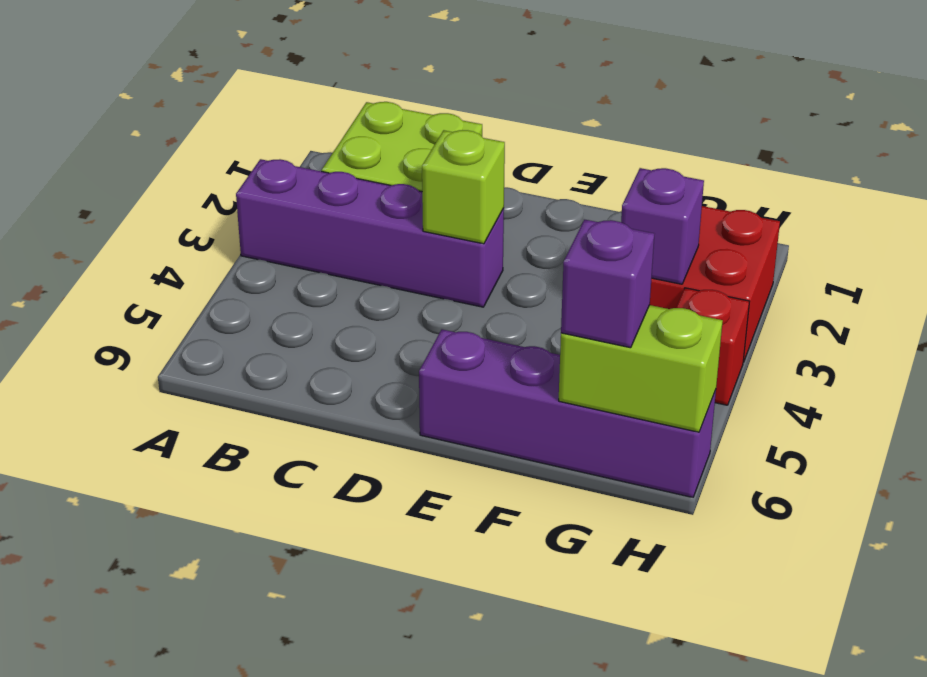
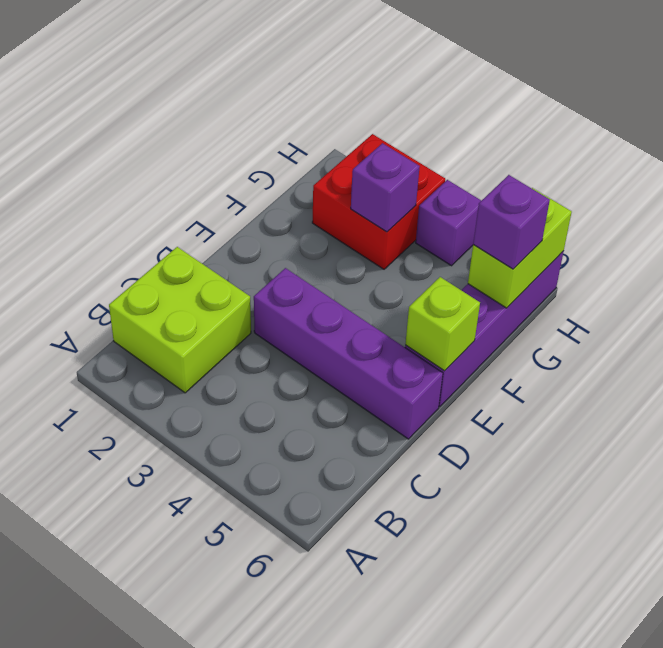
purple 1x4 brick [236,159,504,307] -> purple 1x4 brick turned to [254,268,443,439]
lime 1x1 brick [422,130,505,244] -> lime 1x1 brick moved to [405,277,480,371]
red 1x1 brick [676,288,750,405] -> purple 1x1 brick [416,180,481,266]

